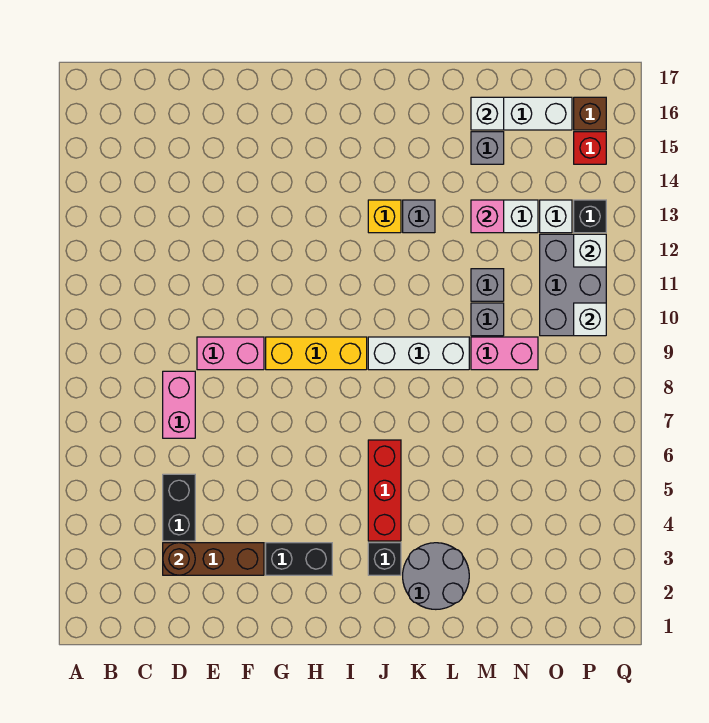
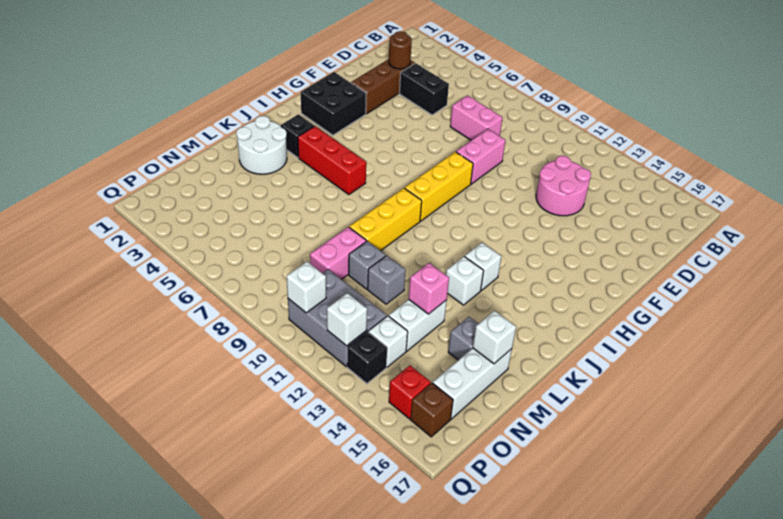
none -> pink 2x2 round brick [536,156,591,216]
black 1x2 brick [266,543,332,575] -> black 2x2 brick [301,72,366,135]
white 1x3 brick [368,337,469,370] -> yellow 1x3 brick [349,188,422,251]
yellow 1x1 brick [368,200,401,233] -> white 1x1 brick [465,243,501,290]
grey 2x2 round brick [403,543,469,609] -> white 2x2 round brick [236,116,287,174]
grey 1x1 brick [403,200,435,233] -> white 1x1 brick [446,256,484,305]

